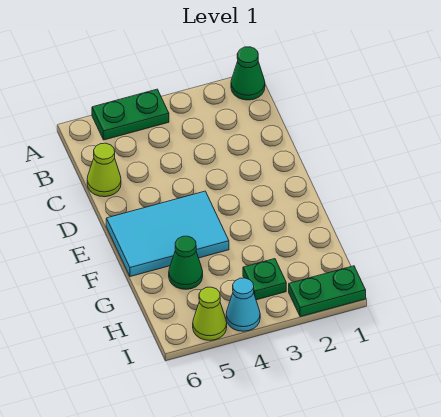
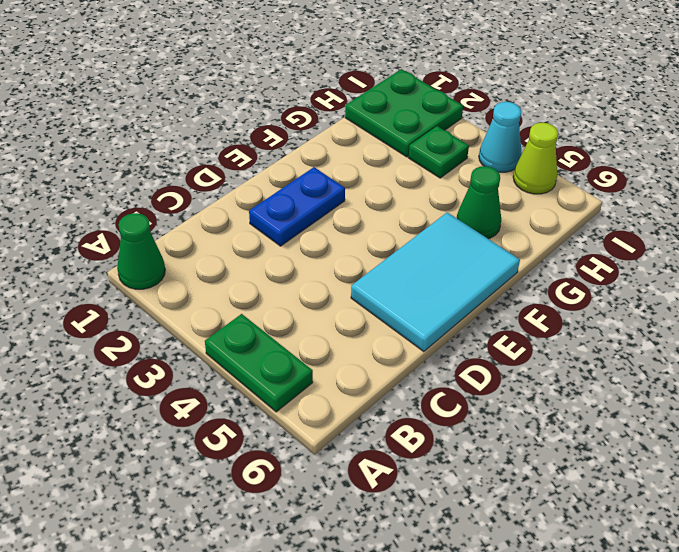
lime 1x1 cone [87,143,121,197] -> none
none -> blue 1x2 plate [249,167,345,246]
cyan 2x3 tile [106,191,229,277] -> cyan 2x3 tile turned to [351,212,520,352]
green 1x2 plate [289,266,366,317] -> green 2x2 plate [345,69,463,157]

